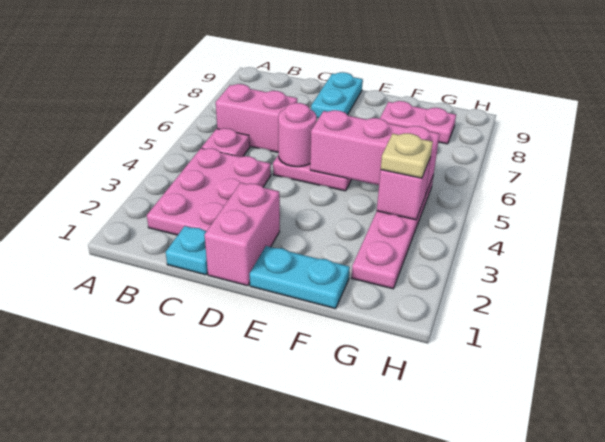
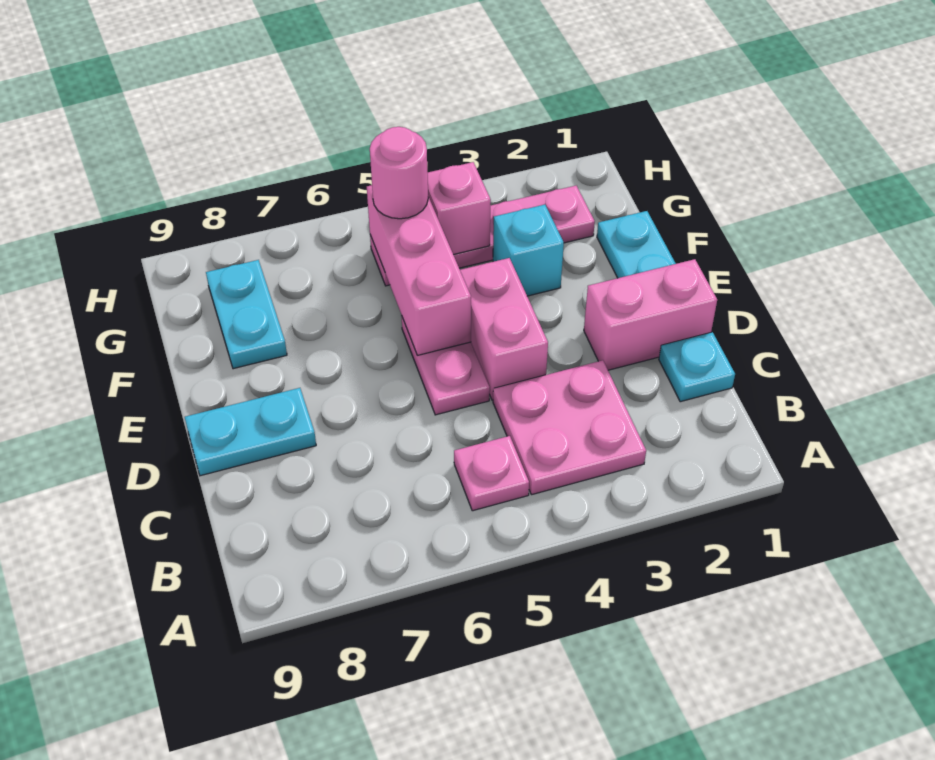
pink 2x3 plate [147,148,271,235] -> pink 2x2 plate [493,360,646,495]
pink 1x2 brick [216,84,297,152] -> pink 1x2 brick moved to [460,258,548,400]
pink 1x1 round brick [278,103,317,167] -> pink 1x1 round brick moved to [370,127,428,219]
none -> cyan 1x1 brick [493,205,564,296]
pink 1x2 plate [380,101,456,144] -> cyan 1x2 plate [206,260,287,369]
tan 1x1 plate [381,133,433,178] -> none

